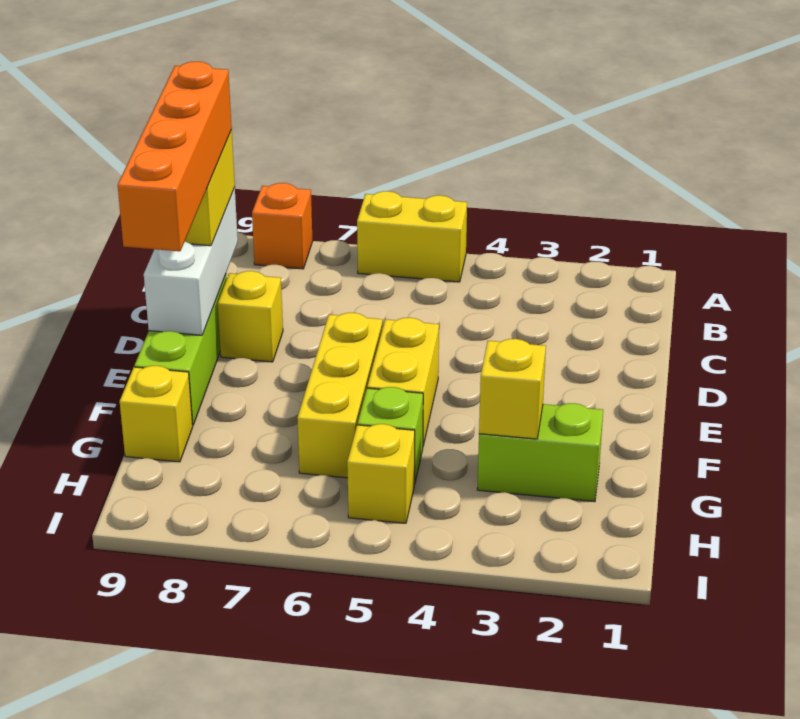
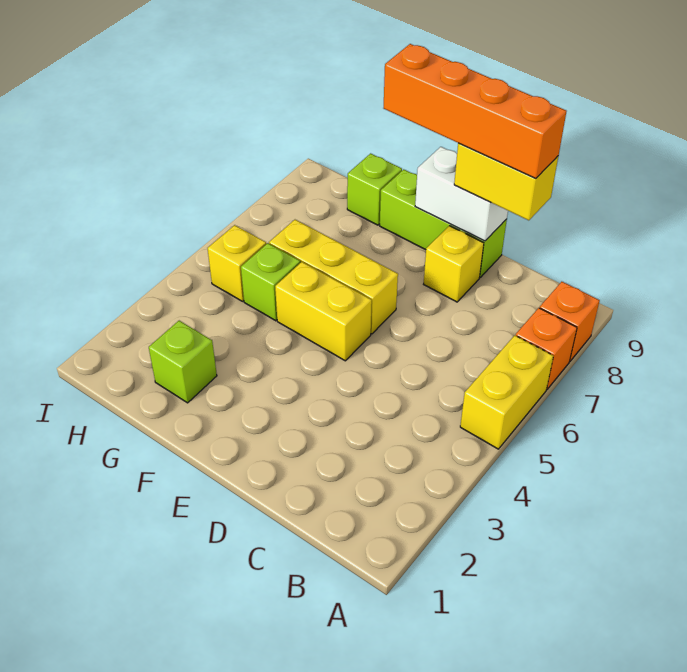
none -> orange 1x1 brick [516,308,577,389]
white 1x3 brick [144,188,238,335] -> white 1x2 brick [415,147,508,241]
lime 1x2 brick [477,403,603,502] -> lime 1x1 brick [149,321,217,403]
yellow 1x1 brick [479,339,546,439] -> none
yellow 1x1 brick [120,366,193,462] -> lime 1x1 brick [347,153,402,225]

